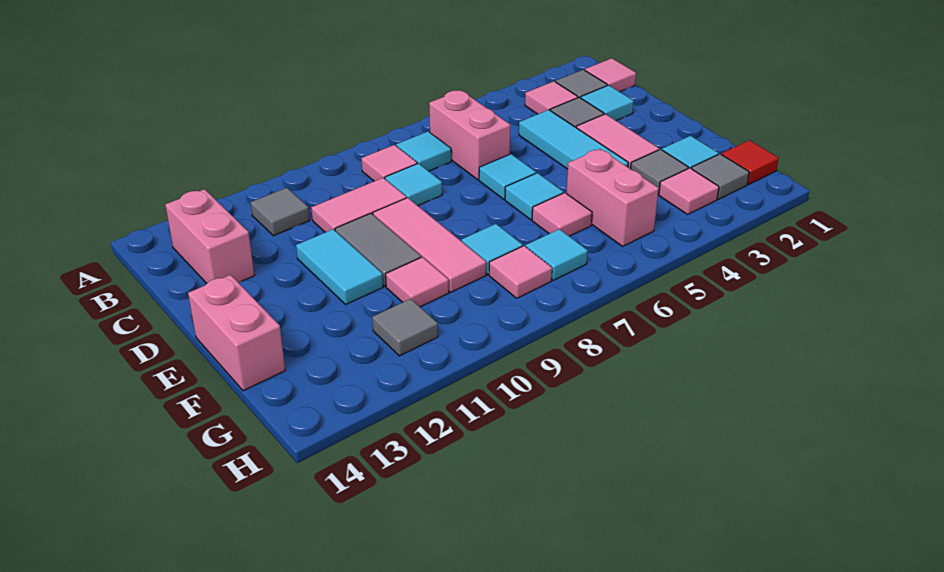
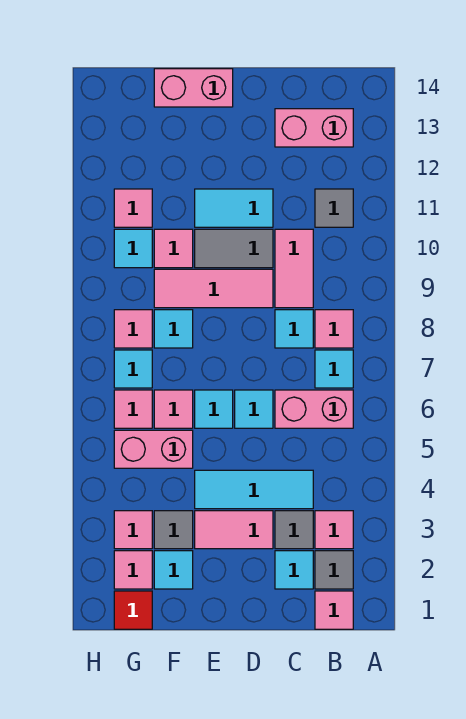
grey 1x1 tile [691,154,749,199] -> pink 1x1 tile [114,551,152,589]
none -> pink 1x1 tile [114,390,152,428]
none -> cyan 1x1 tile [114,229,152,268]
grey 1x1 tile [372,299,438,356] -> pink 1x1 tile [114,189,152,227]

